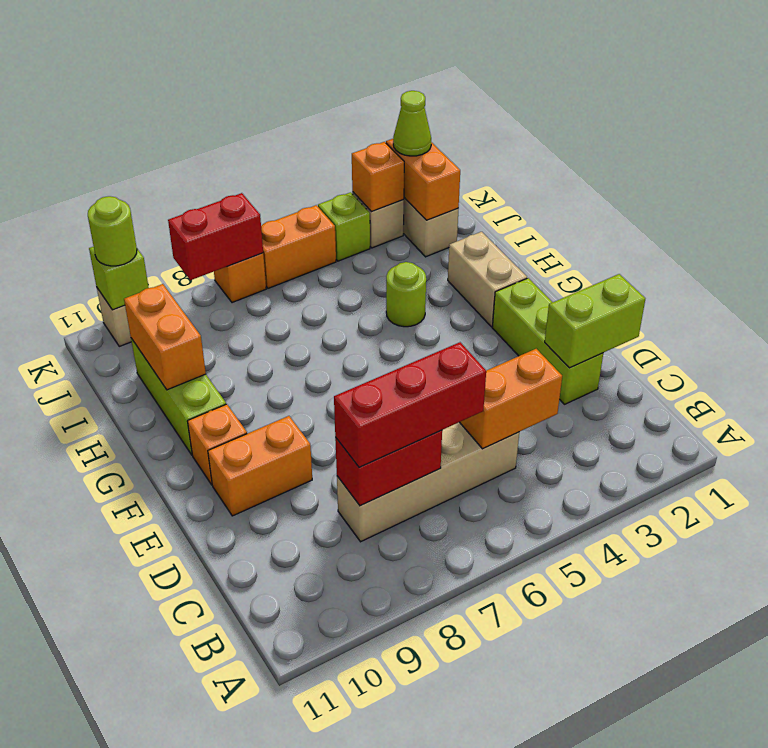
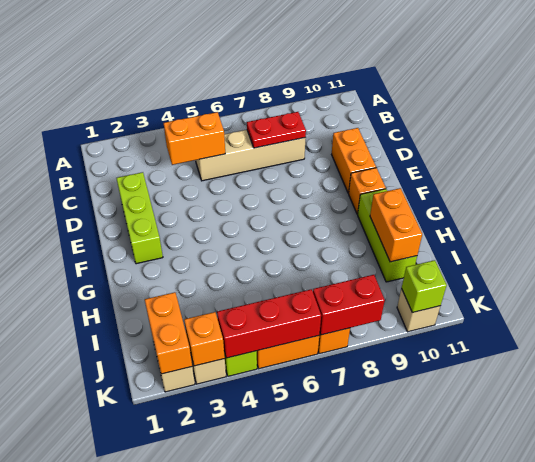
red 1x3 brick [334,342,486,468] -> red 1x3 brick moved to [217,289,321,358]
red 1x2 brick [335,430,442,506] -> red 1x2 plate [247,112,306,148]
lime 1x2 brick [545,274,645,368] -> none
orange 1x2 brick [208,416,312,516] -> orange 1x2 brick turned to [332,128,376,193]
tan 1x2 brick [448,232,527,327] -> none
lime 1x1 round brick [386,262,426,327] -> none
lime 1x1 cone [393,91,431,156] -> none
lime 1x1 round brick [88,196,137,266] -> none

